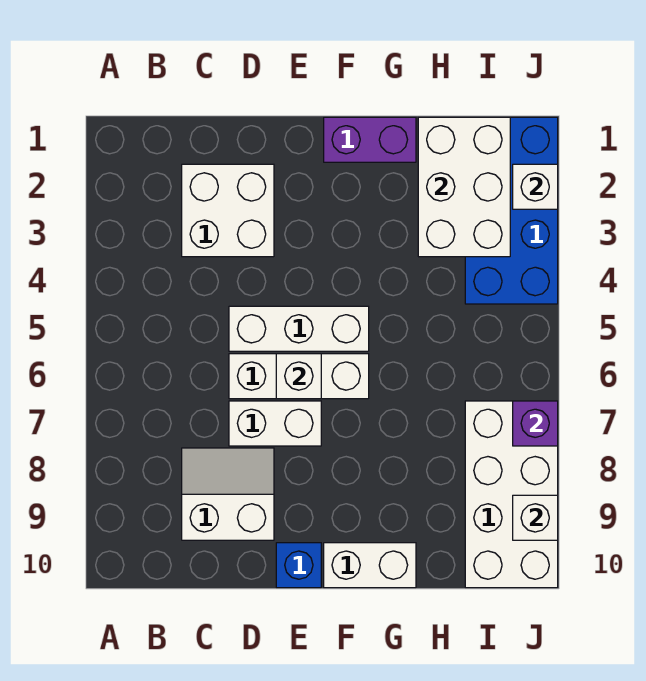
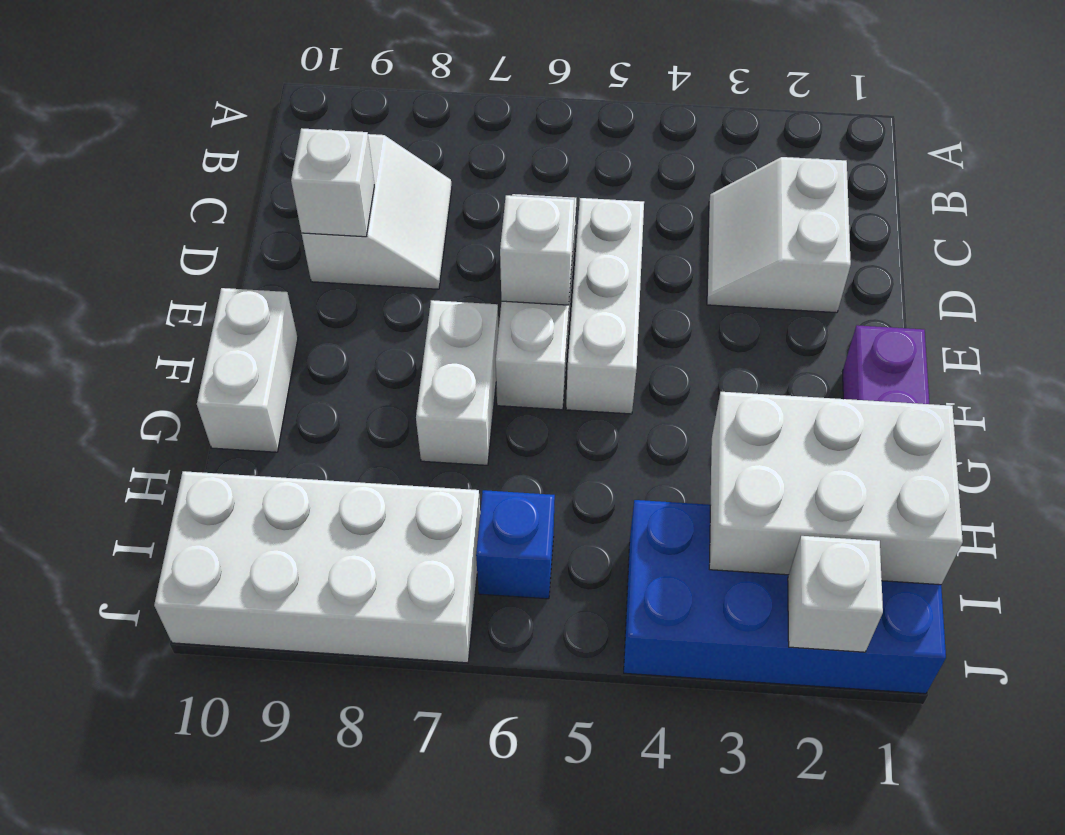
white 2x2 brick [182,164,274,257] -> white 2x2 slope [707,157,851,313]
white 1x2 brick [229,401,321,446] -> white 1x2 brick moved to [416,300,499,465]
blue 1x1 brick [276,543,321,588] -> blue 1x1 brick moved to [476,490,555,599]
purple 1x1 brick [513,401,558,446] -> none
white 1x1 brick [513,495,558,540] -> white 1x1 brick moved to [291,128,374,237]

